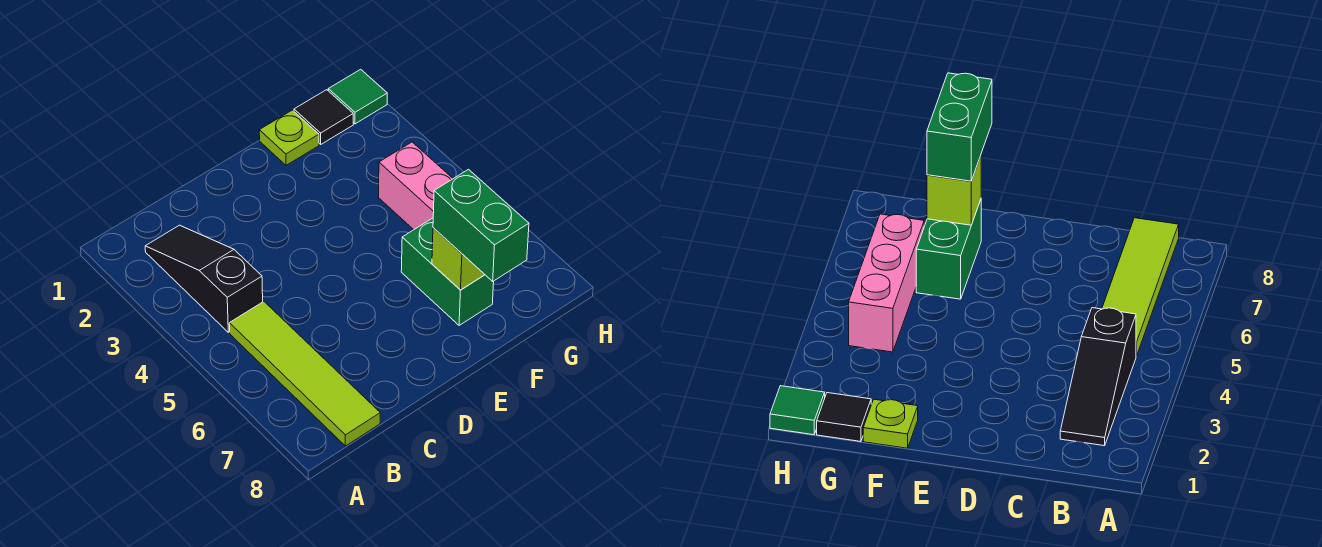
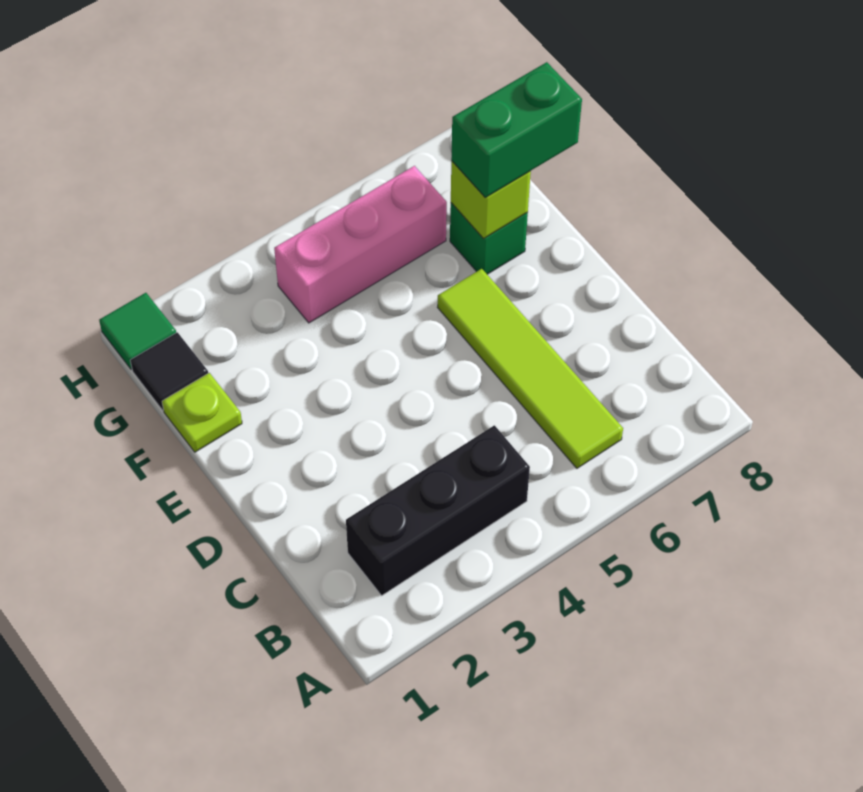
black 1x3 slope [145,225,263,332] -> black 1x3 brick [346,425,530,595]
lime 1x4 tile [229,302,380,446] -> lime 1x4 tile turned to [437,269,623,468]
green 1x2 brick [401,218,494,325] -> green 1x1 brick [450,203,528,274]

